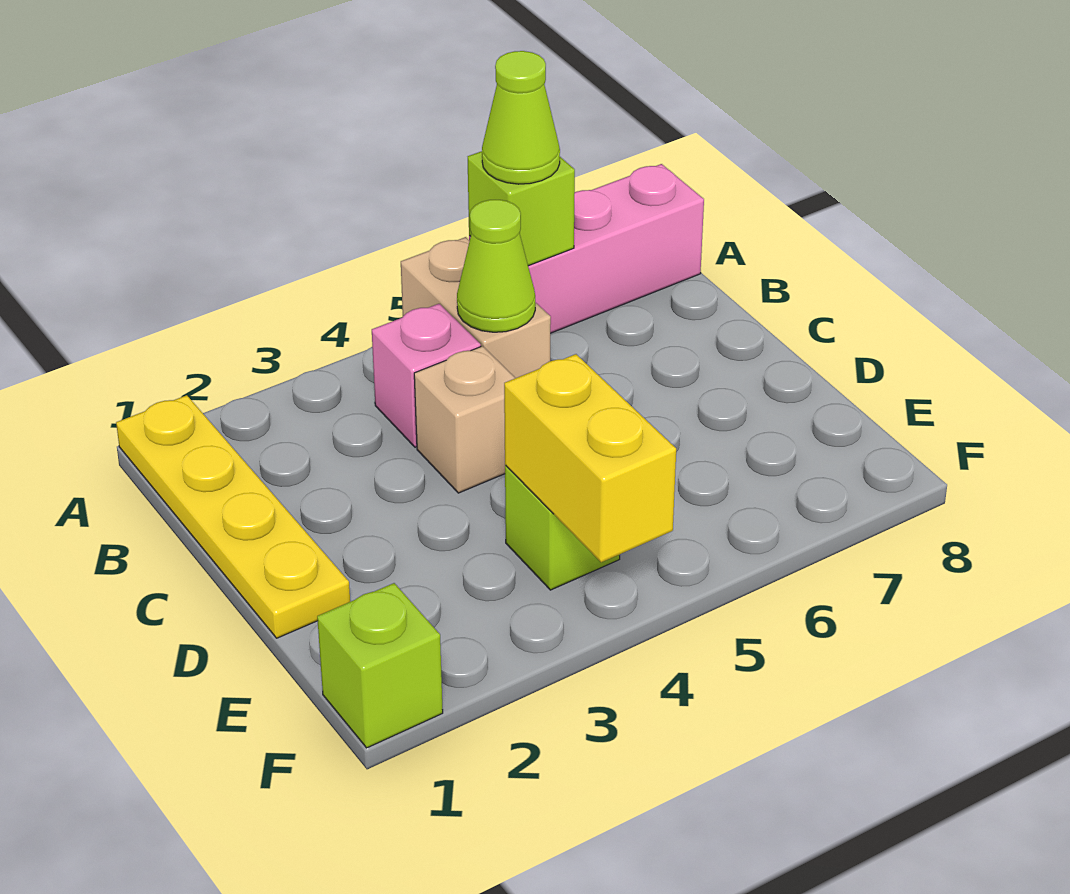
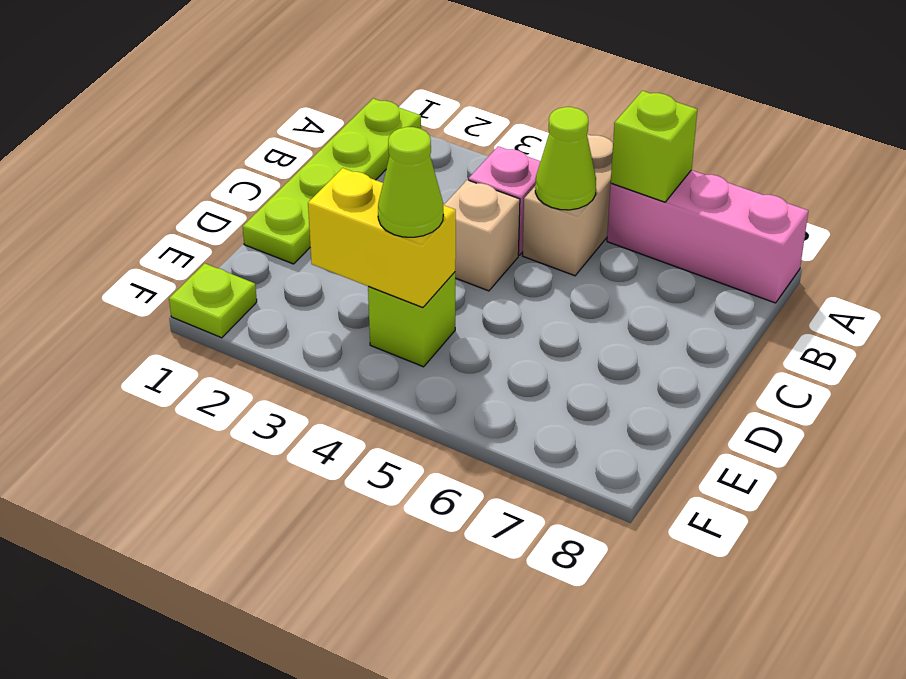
yellow 1x4 plate [116,395,350,638] -> lime 1x4 plate [243,98,421,264]
lime 1x1 cone [482,51,560,184] -> lime 1x1 cone moved to [378,127,443,237]
yellow 1x2 brick [504,354,676,562] -> yellow 1x2 brick turned to [308,168,456,308]
lime 1x1 brick [317,583,443,748] -> lime 1x1 plate [169,263,257,338]

